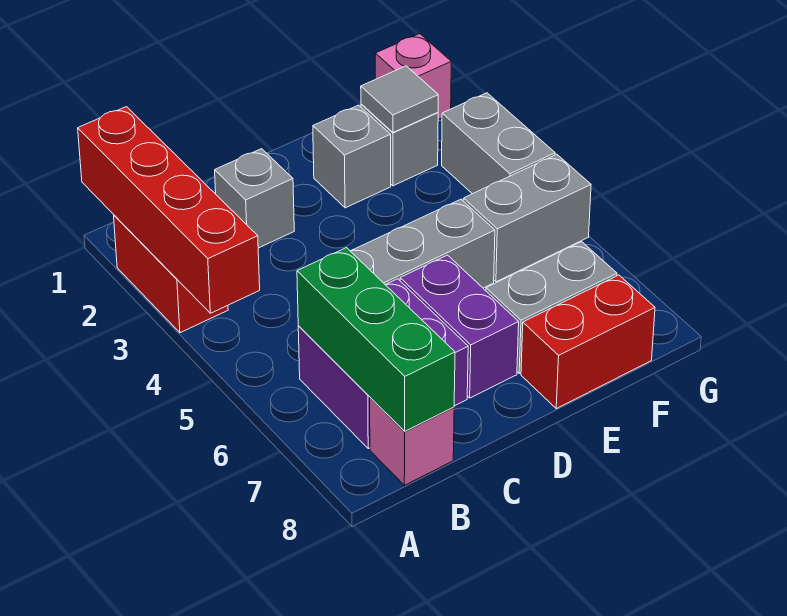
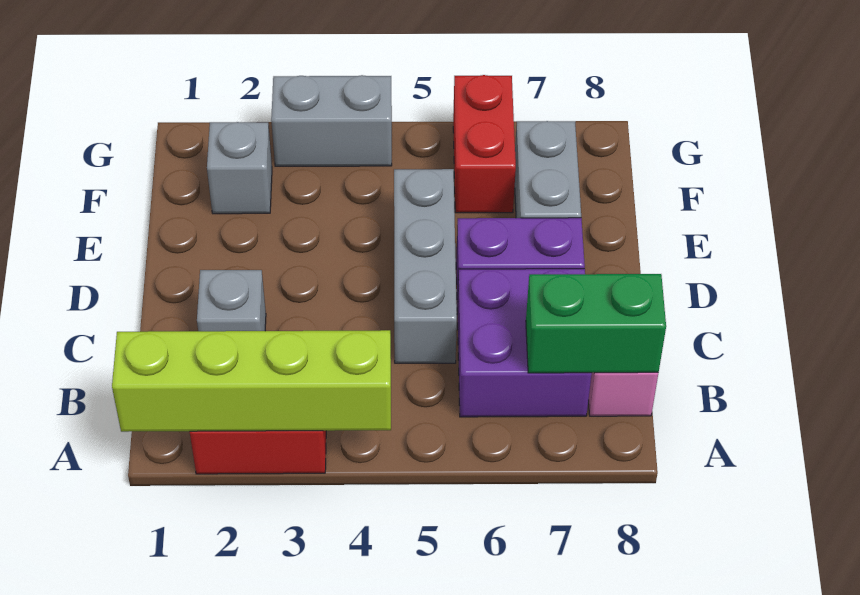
red 1x4 brick [78,107,260,313] -> lime 1x4 brick [112,330,391,432]
green 1x3 brick [297,248,455,431] -> green 1x2 brick [526,274,666,373]
grey 1x1 brick [313,105,391,208] -> none
red 1x2 brick [521,275,655,409] -> red 1x2 brick moved to [453,75,516,213]
grey 1x1 tile [361,66,438,132] -> none
grey 1x2 brick [463,154,591,282] -> none
pink 1x1 brick [375,34,451,119] -> none

